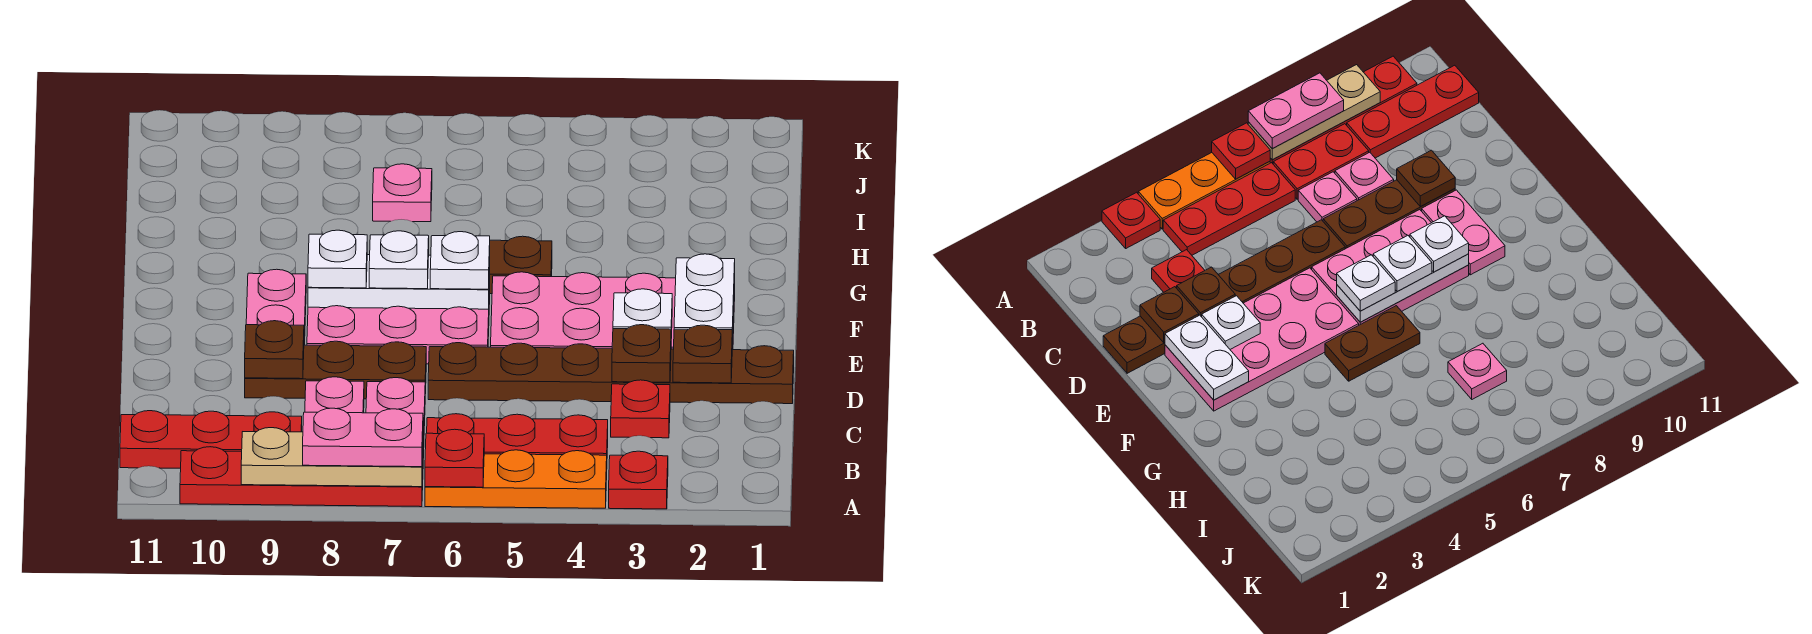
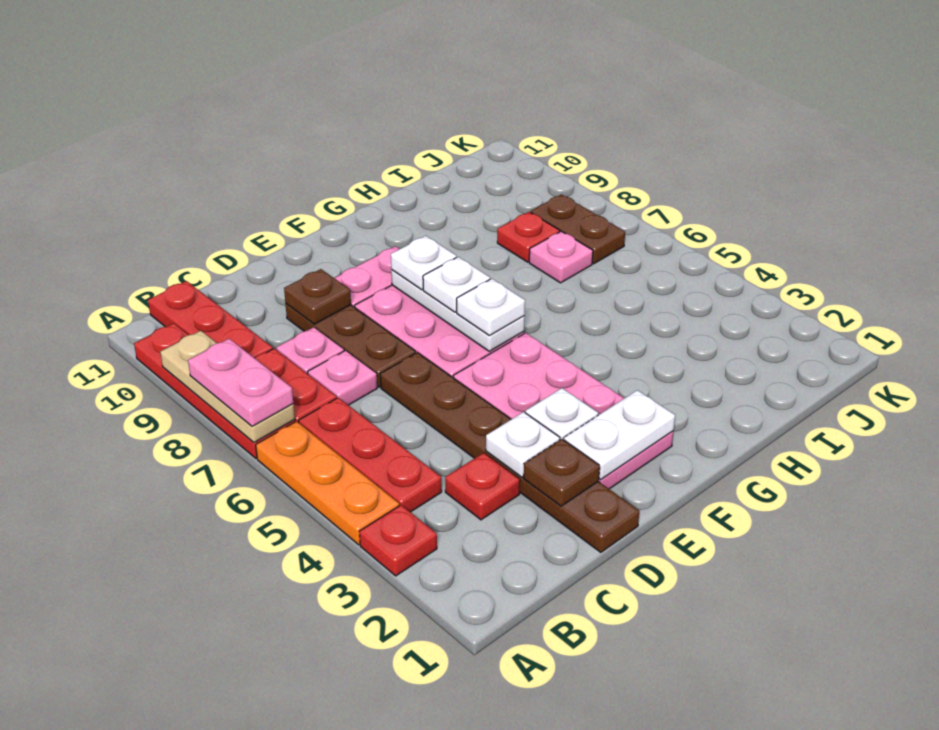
red 1x1 plate [425,429,484,487] -> red 1x1 plate moved to [497,212,560,262]
brown 1x1 plate [612,325,671,382] -> white 1x1 plate [486,412,560,477]
brown 1x2 plate [489,236,552,294] -> brown 1x2 plate moved to [531,194,625,264]

